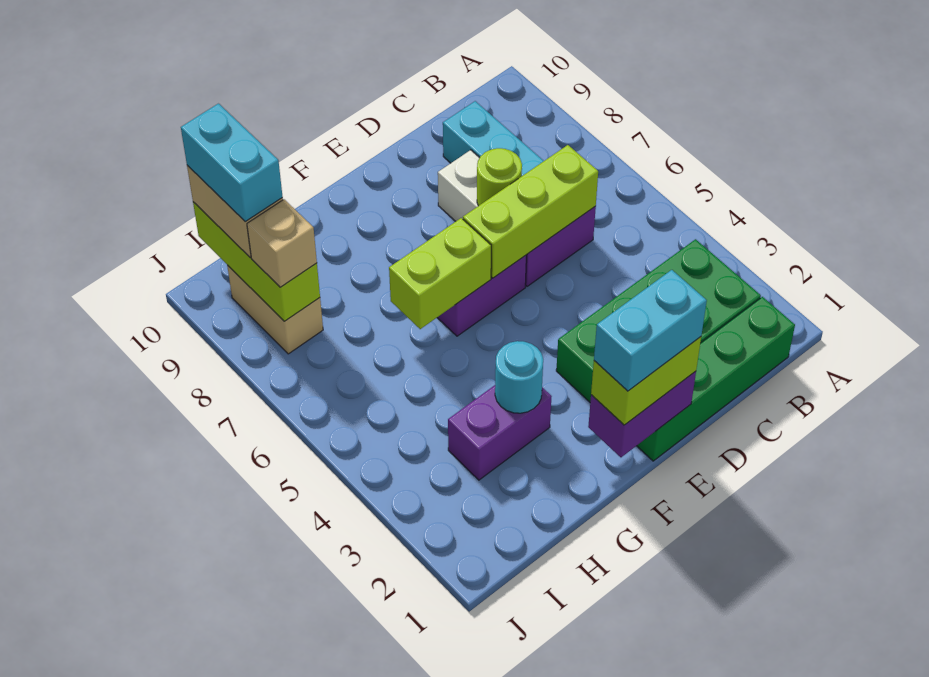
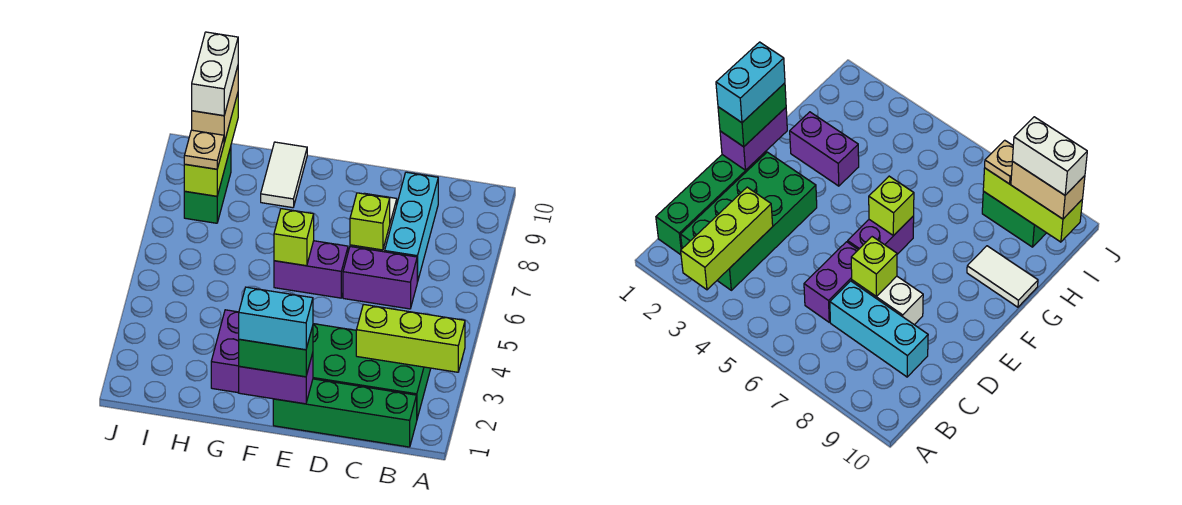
lime 1x3 brick [463,145,598,278] -> lime 1x3 brick moved to [356,305,465,372]
lime 1x1 round brick [477,148,522,206] -> lime 1x1 brick [350,193,390,250]
lime 1x2 brick [591,337,701,425] -> green 1x2 brick [239,326,313,377]
lime 1x2 brick [389,218,491,329] -> lime 1x1 brick [274,209,314,266]
purple 1x2 brick [448,385,552,480] -> purple 1x2 brick turned to [211,310,239,393]
cyan 1x1 round brick [495,341,543,413] -> none
none -> white 1x2 tile [261,142,307,208]
tan 1x2 brick [227,265,323,354] -> green 1x2 brick [184,147,231,223]
tan 1x1 brick [247,199,317,287] -> tan 1x1 plate [184,130,224,169]
cyan 1x2 brick [181,104,283,222] -> white 1x2 brick [192,32,238,116]

